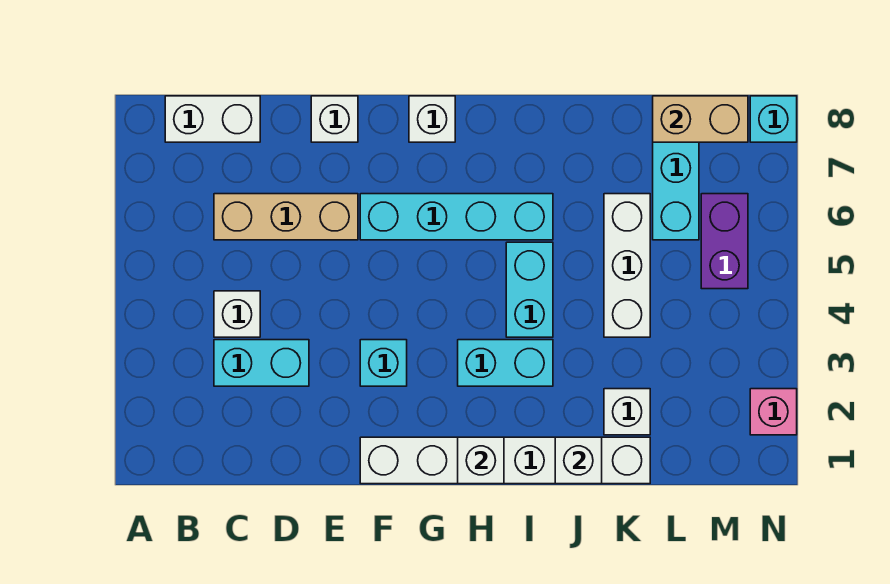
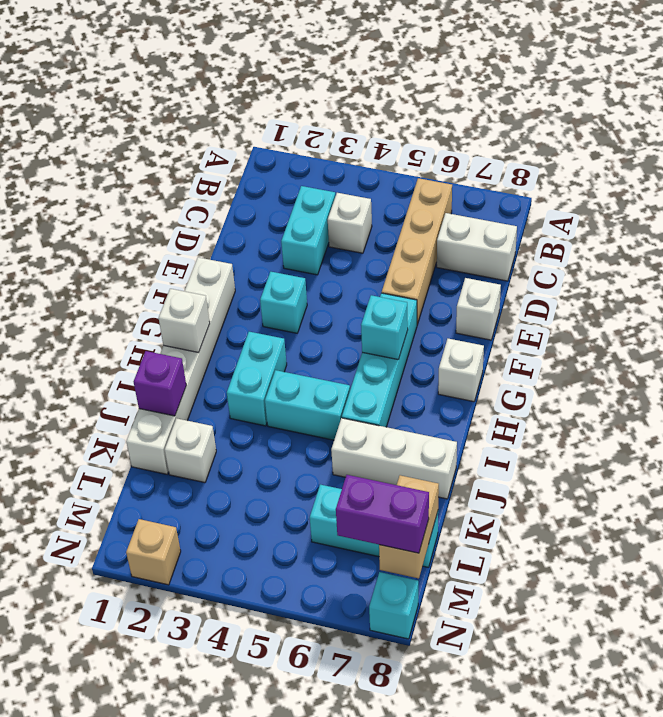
white 1x2 brick [165,96,260,142] -> white 1x2 brick turned to [437,213,517,281]
tan 1x3 brick [214,194,358,240] -> tan 1x4 brick [382,178,452,325]
none -> cyan 1x1 brick [361,295,408,360]
white 1x1 brick [555,437,602,484] -> purple 1x1 brick [134,351,186,416]
white 1x3 brick [604,194,650,337] -> white 1x3 brick moved to [331,418,457,499]
purple 1x2 brick [701,194,748,289] -> purple 1x2 brick moved to [336,475,429,553]
pink 1x1 brick [750,389,797,435] -> tan 1x1 brick [126,519,181,585]

